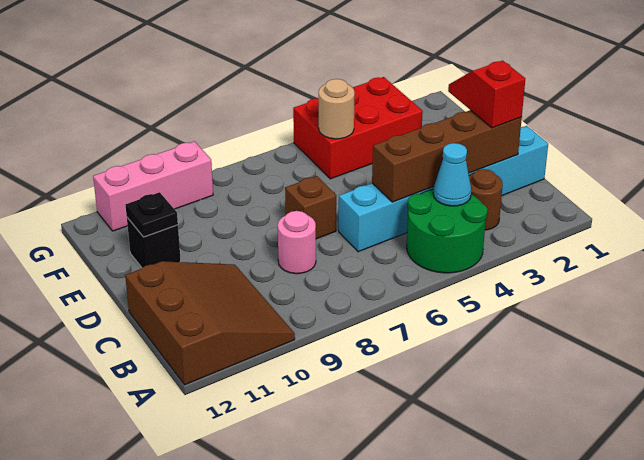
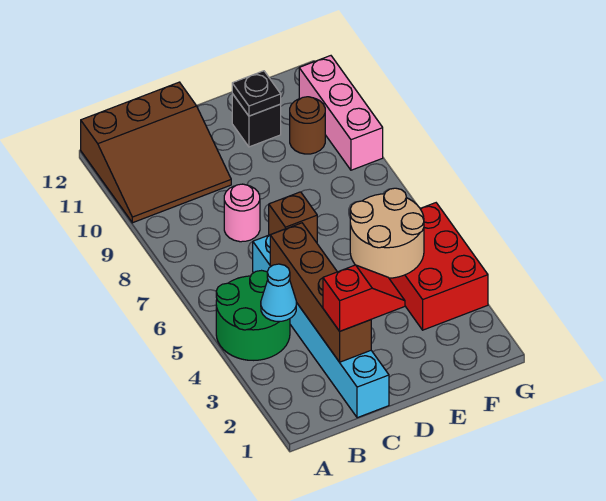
brown 1x1 round brick [469,169,503,230] -> brown 1x1 round brick moved to [290,97,325,154]
tan 1x1 round brick [319,79,355,139] -> tan 2x2 round brick [350,188,424,278]

